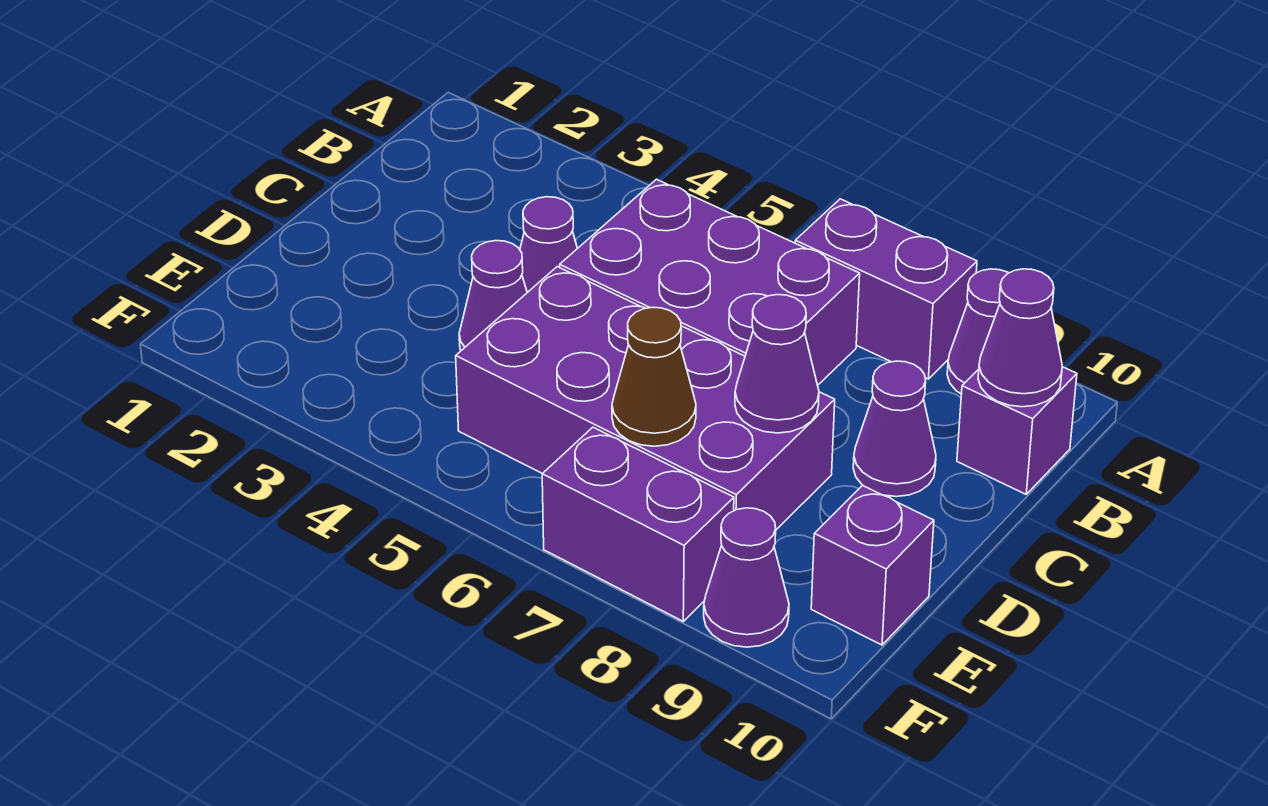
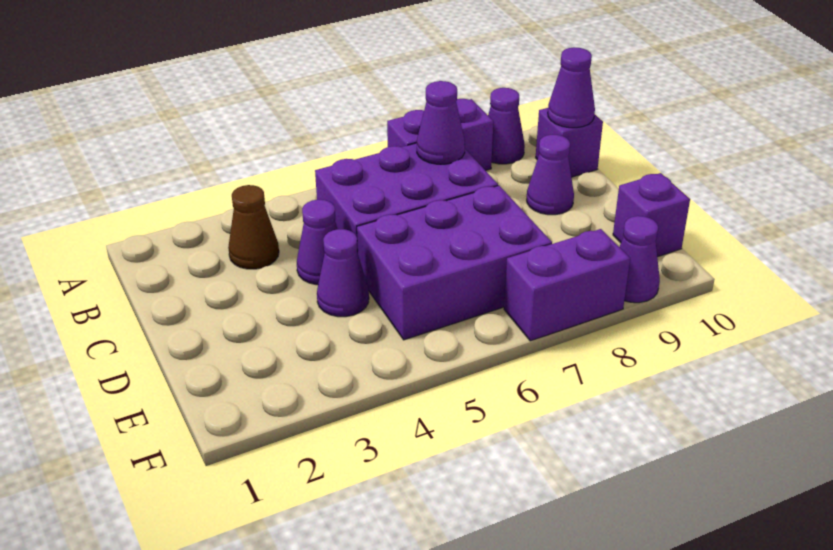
purple 2x4 brick [456,267,835,530] -> purple 2x3 brick [357,186,552,340]
purple 1x1 cone [735,295,819,433] -> purple 1x1 cone moved to [417,81,465,164]
brown 1x1 cone [612,307,696,446] -> brown 1x1 cone moved to [228,185,279,269]

